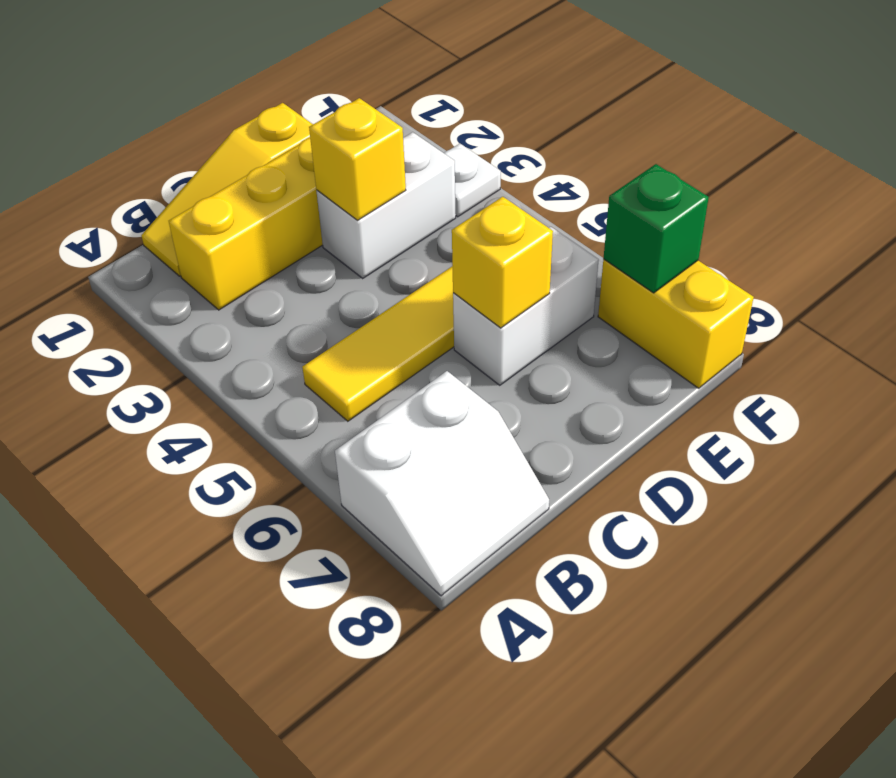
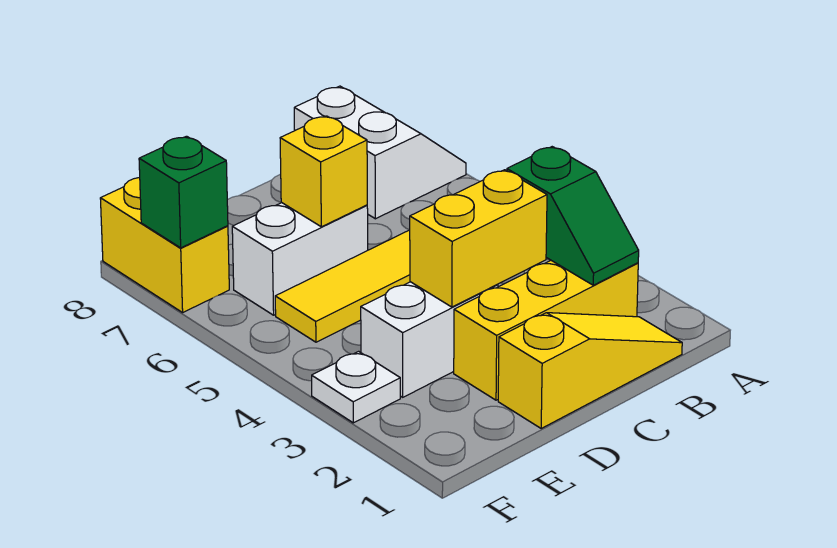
white 2x2 slope [335,371,549,596] -> white 2x2 slope turned to [294,86,466,219]
none -> green 1x2 slope [507,147,639,285]
yellow 1x1 brick [309,98,406,220] -> yellow 1x2 brick [410,170,547,307]

